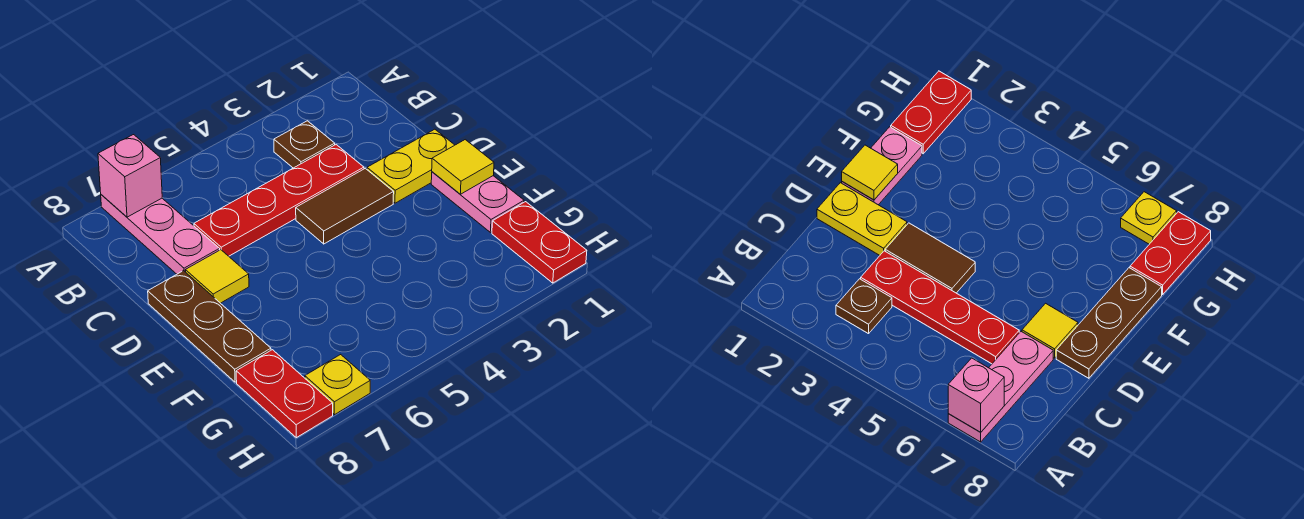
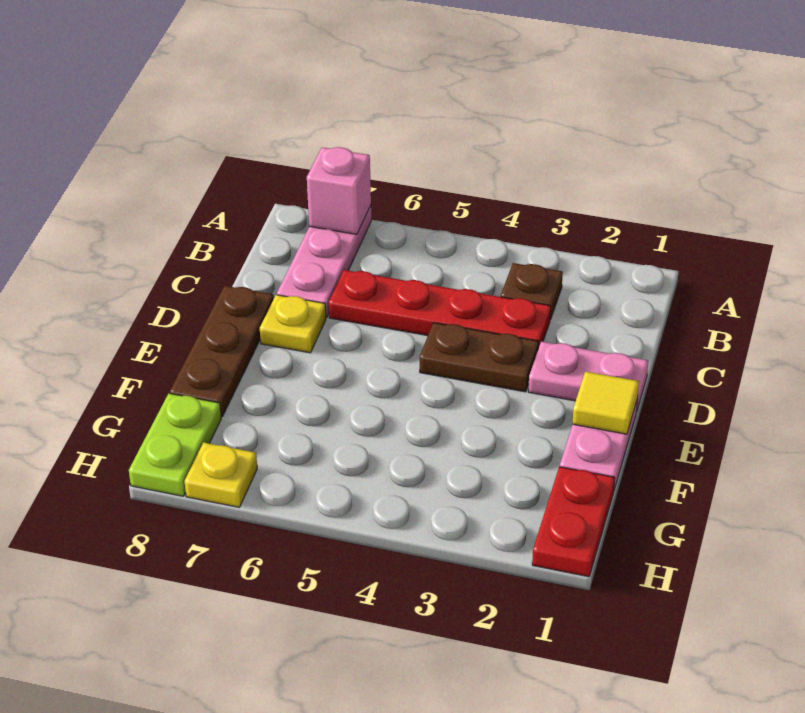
yellow 1x2 plate [367,129,454,203] -> pink 1x2 plate [528,341,648,412]
brown 1x2 tile [296,168,394,244] -> brown 1x2 plate [420,323,538,392]
yellow 1x1 tile [185,250,249,303] -> yellow 1x1 plate [260,295,326,353]
red 1x2 plate [236,350,333,438] -> lime 1x2 plate [129,393,221,496]

